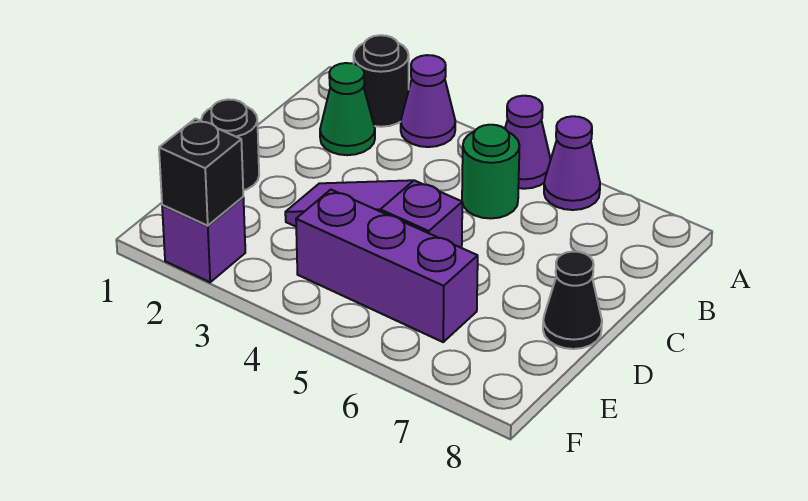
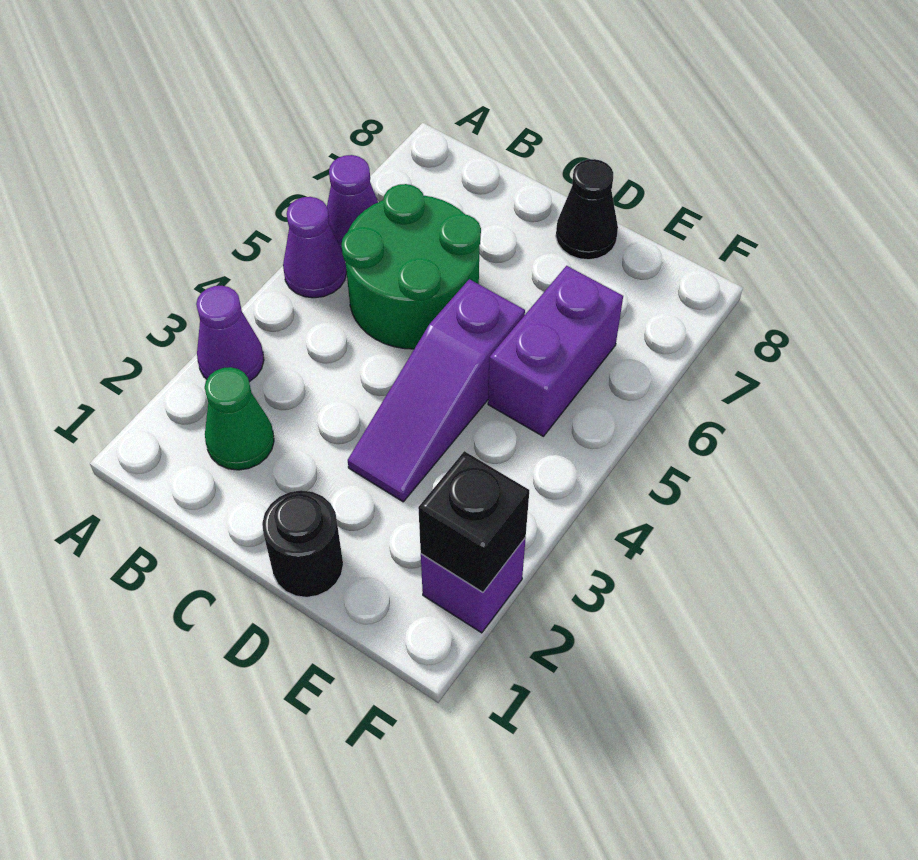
black 1x1 round brick [354,35,409,127] -> none
green 1x1 round brick [462,125,519,218] -> green 2x2 round brick [342,184,481,349]
purple 1x3 brick [296,190,478,342] -> purple 1x2 brick [488,266,623,436]

